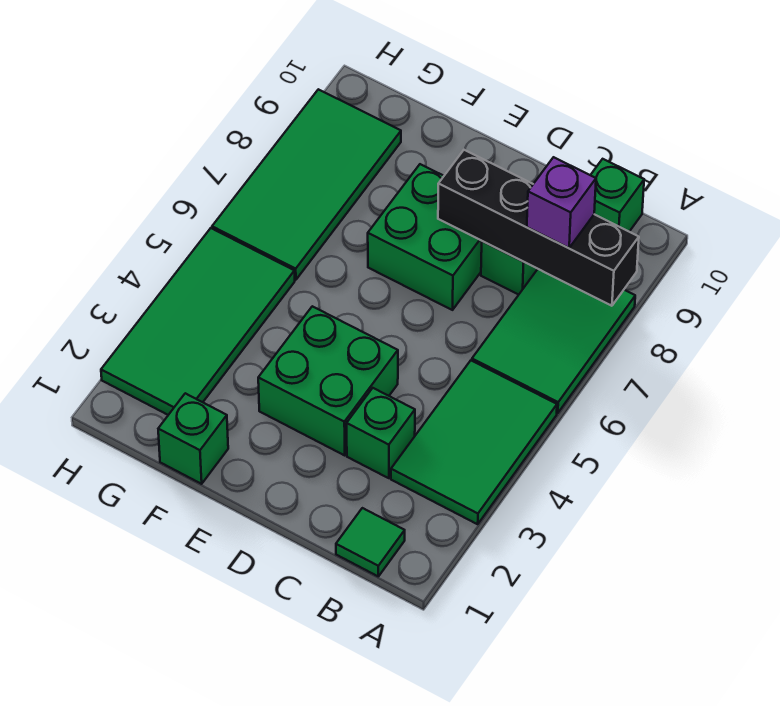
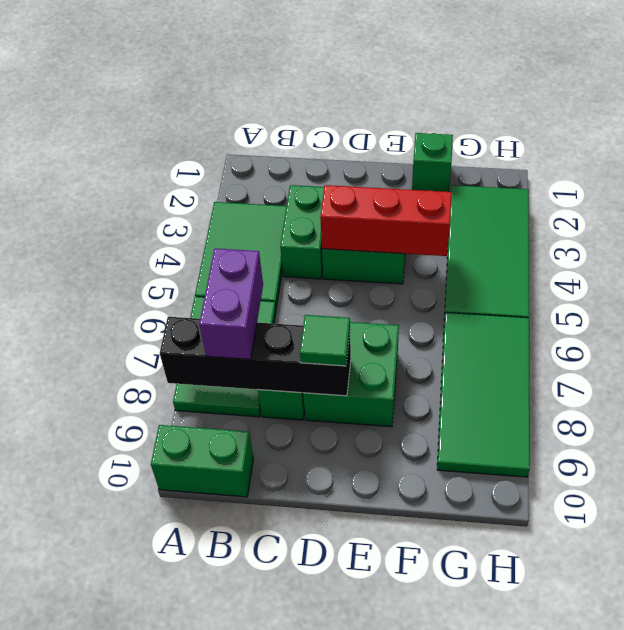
green 1x1 tile [336,508,405,576] -> green 1x1 tile moved to [300,315,350,366]
purple 1x1 brick [527,157,596,248] -> purple 1x2 brick [199,248,263,359]
green 1x1 brick [591,159,644,232] -> green 1x2 brick [151,425,253,497]
green 1x1 brick [347,388,415,478] -> green 1x2 brick [280,185,324,279]
none -> red 1x3 brick [320,185,452,256]

